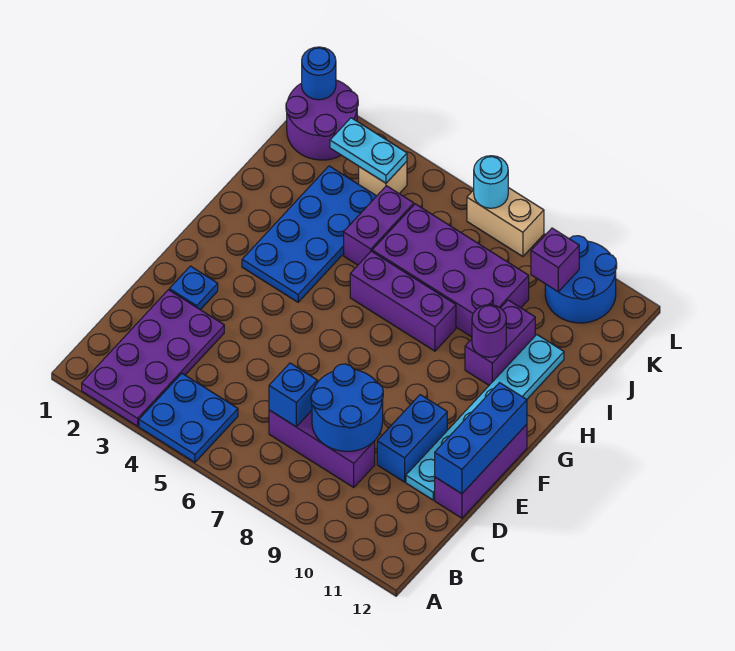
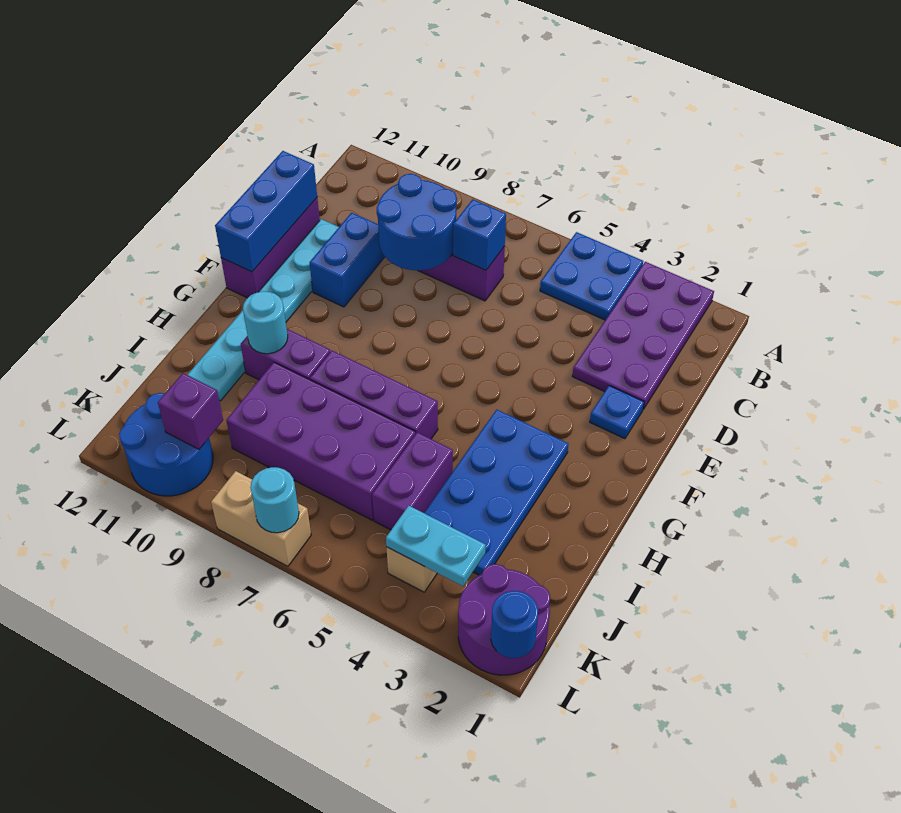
purple 1x2 brick [465,300,535,385] -> purple 1x2 brick turned to [241,329,330,380]
purple 1x1 round brick [472,305,506,357] -> cyan 1x1 round brick [243,291,288,354]

